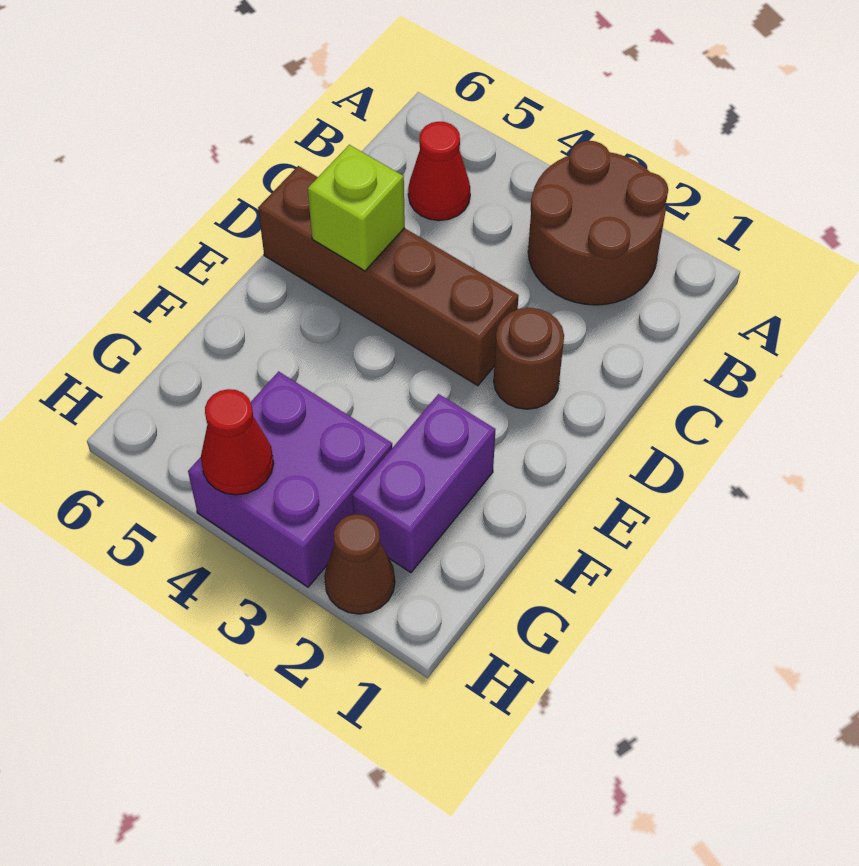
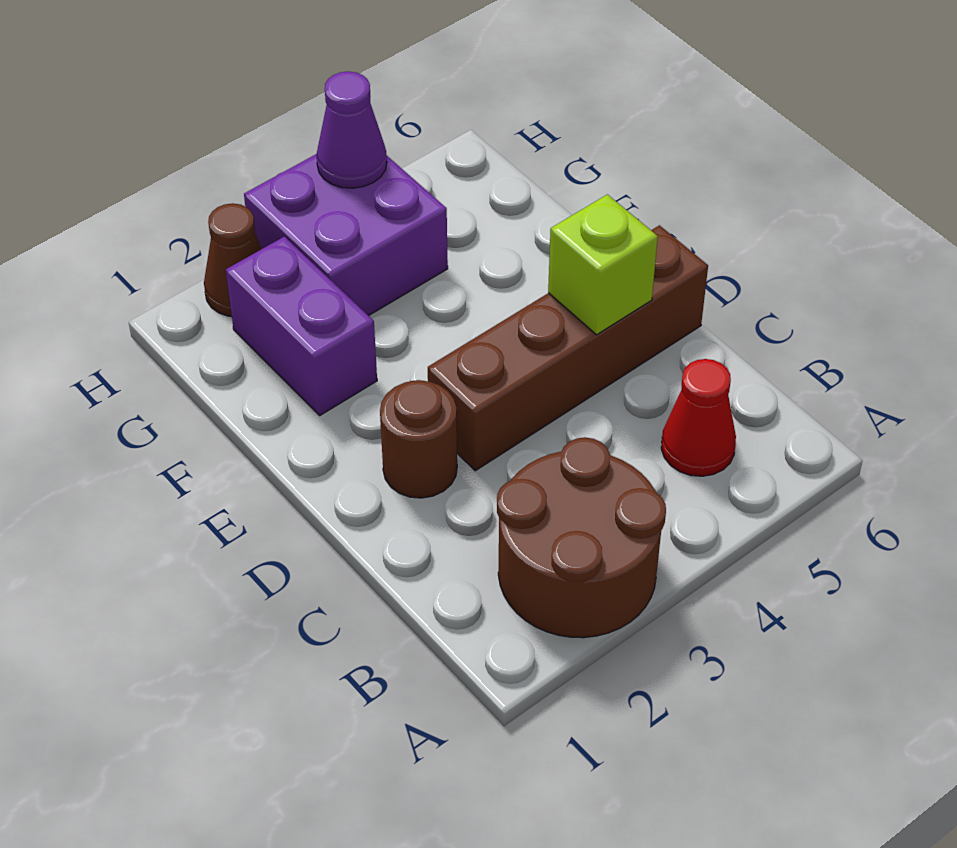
red 1x1 cone [201,389,274,495] -> purple 1x1 cone [316,71,387,188]

